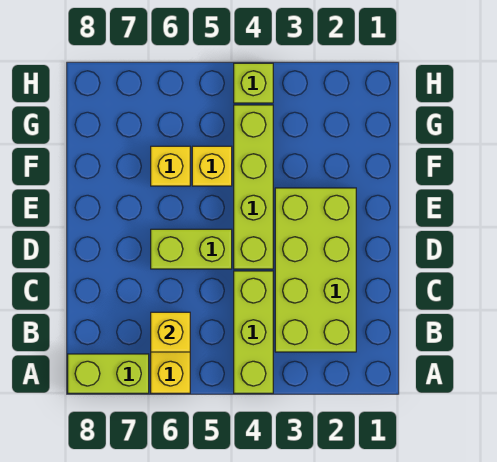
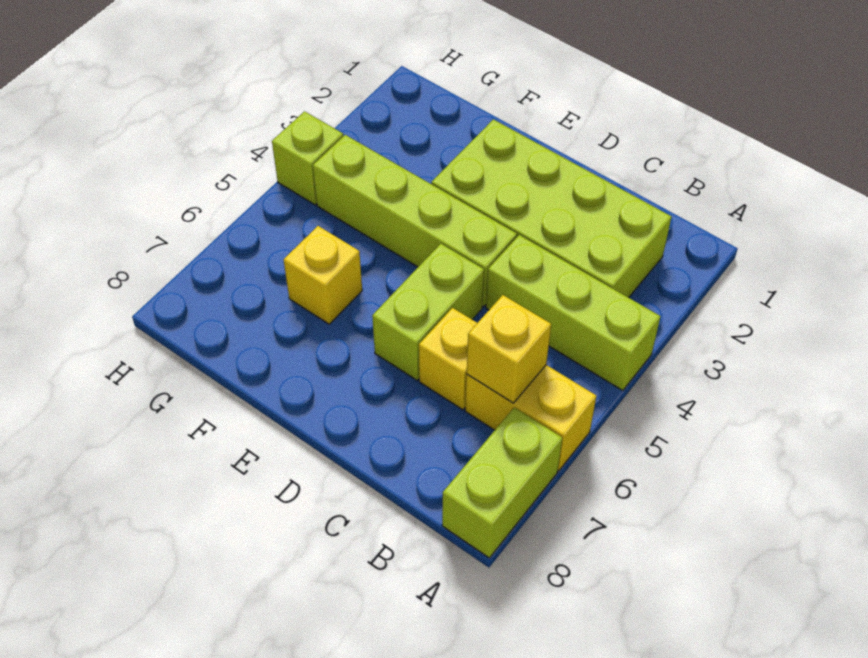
yellow 1x1 brick [192,146,232,186] -> yellow 1x1 brick moved to [419,308,477,410]

